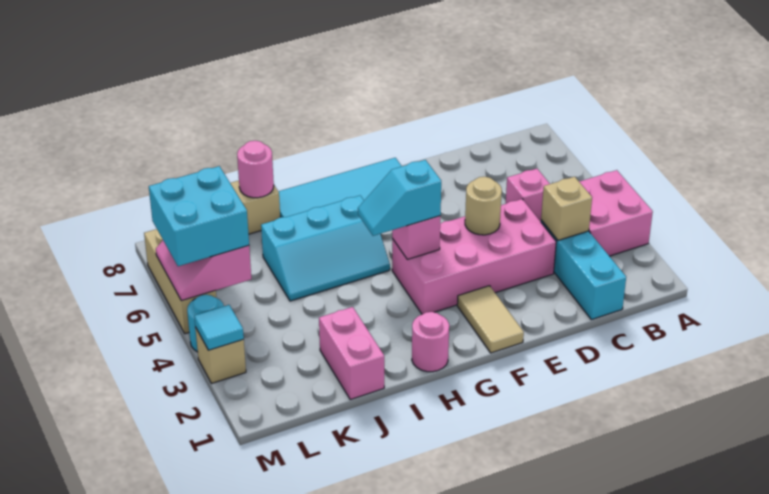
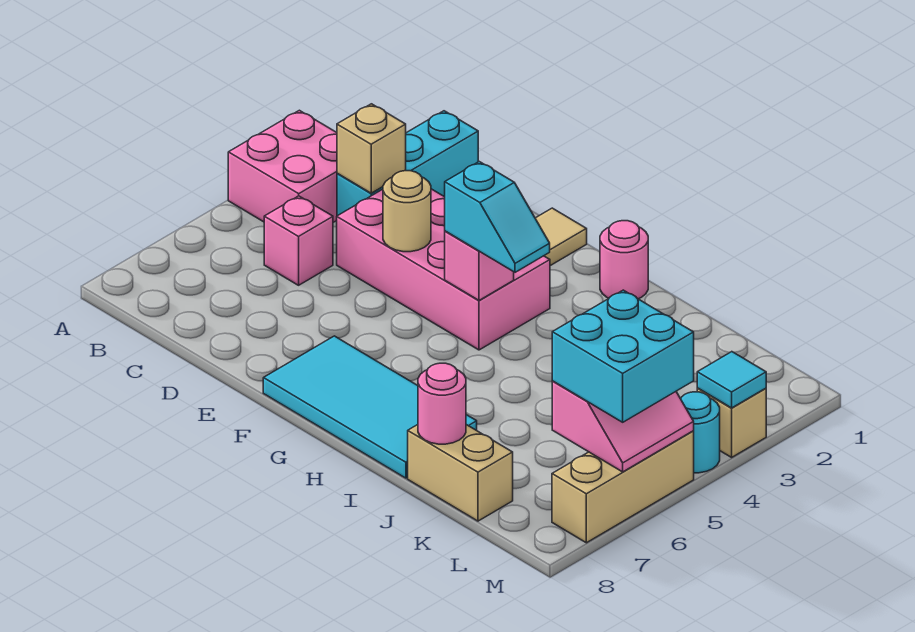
cyan 2x3 slope [261,196,390,301] -> none
pink 1x2 brick [319,307,384,400] -> none

